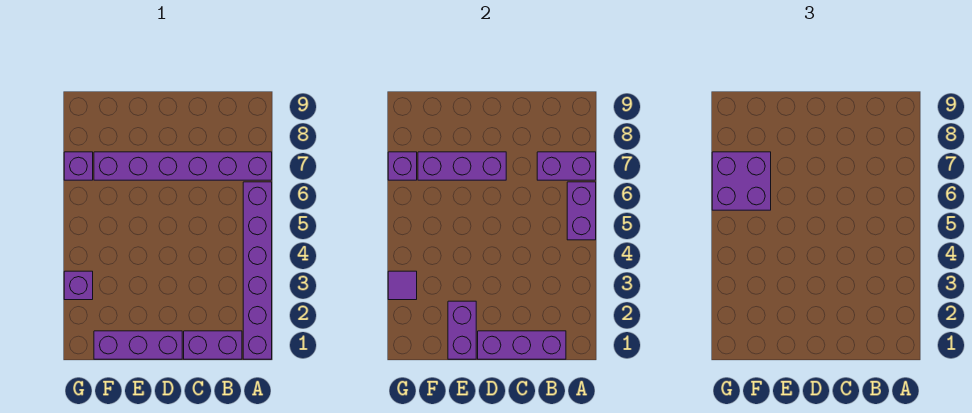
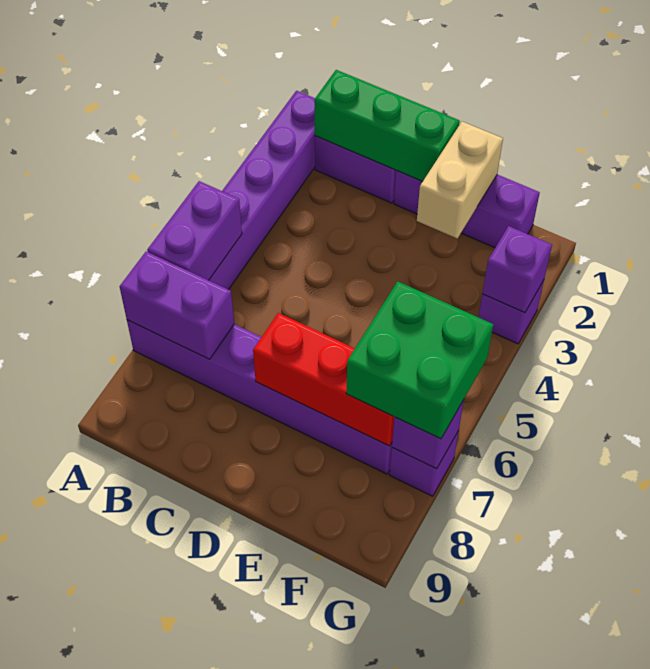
purple 1x3 brick [478,331,566,359] -> green 1x3 brick [315,70,460,182]
purple 1x3 brick [418,152,506,180] -> red 1x3 brick [253,313,394,446]
purple 1x2 brick [448,301,476,359] -> tan 1x2 brick [417,122,503,238]
purple 2x2 brick [712,152,771,210] -> green 2x2 brick [346,281,493,439]
purple 1x1 tile [388,271,417,300] -> purple 1x1 brick [482,226,552,313]

